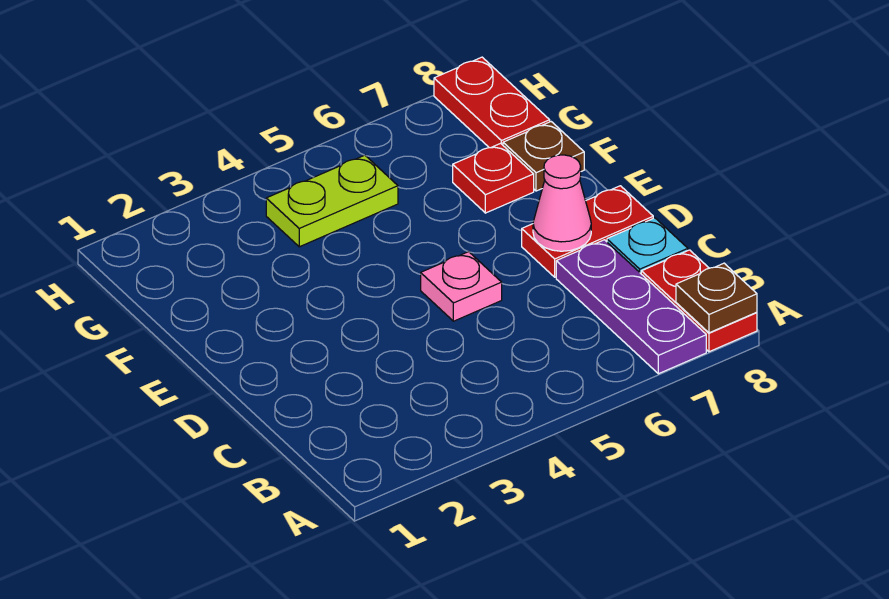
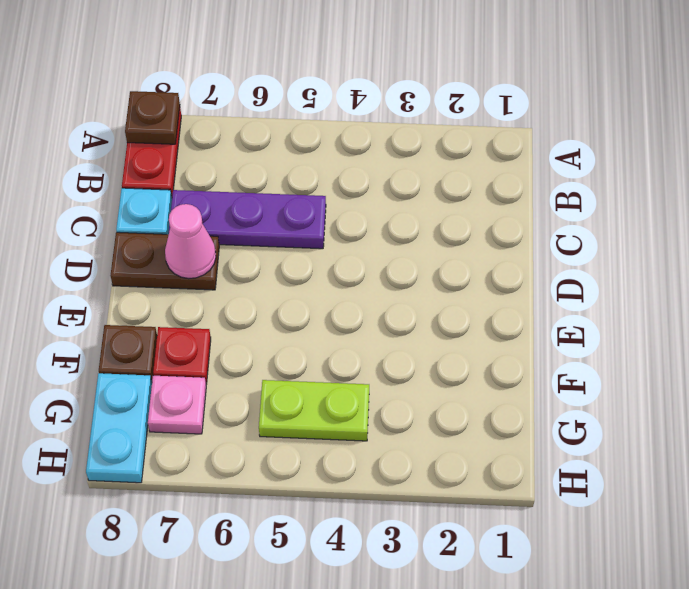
purple 1x3 plate [556,240,706,374] -> purple 1x3 plate turned to [169,190,326,249]
pink 1x1 plate [421,252,502,321] -> pink 1x1 plate moved to [148,375,206,434]
red 1x2 plate [522,186,653,277] -> brown 1x2 plate [111,232,219,290]
red 1x2 plate [434,57,550,148] -> cyan 1x2 plate [86,373,152,483]

